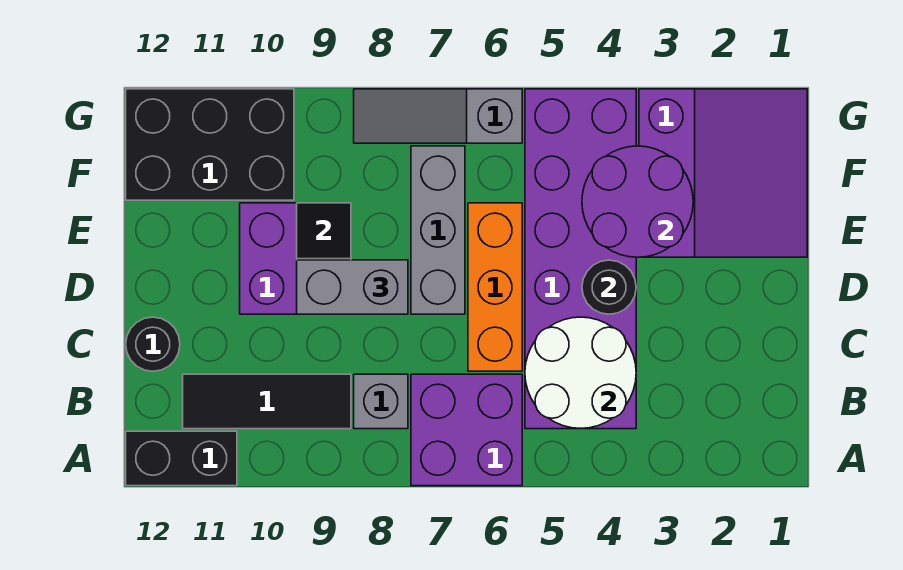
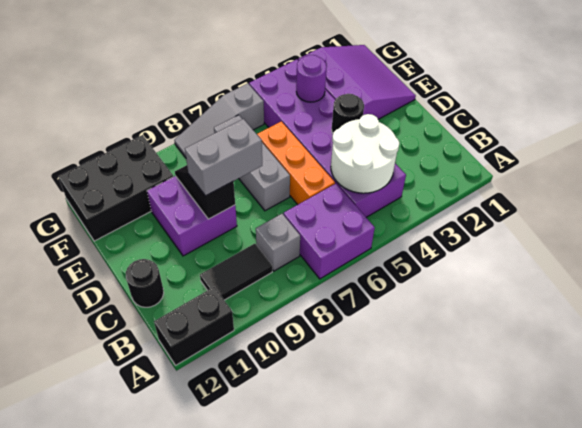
black 1x3 tile [183,374,351,429] -> black 1x2 tile [200,244,272,300]
purple 2x2 round brick [582,146,693,257] -> purple 1x1 round brick [296,55,327,102]

